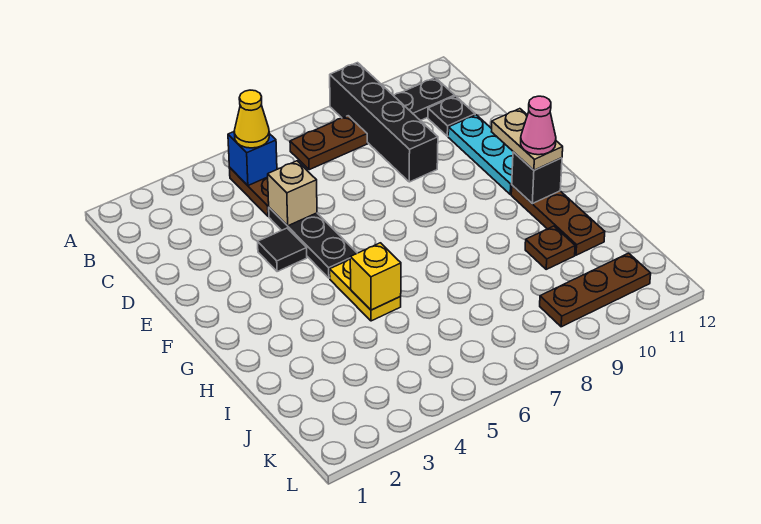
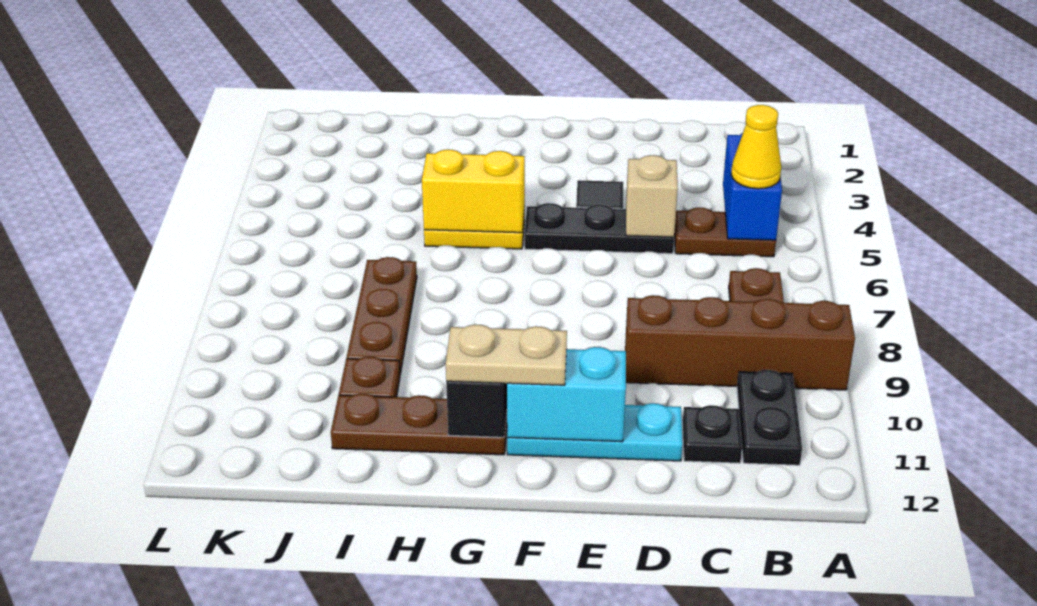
black 1x4 brick [330,63,438,182] -> brown 1x4 brick [625,295,855,390]
blue 1x1 brick [228,132,277,186] -> blue 1x2 brick [723,133,782,240]
none -> cyan 1x2 brick [507,347,626,442]
pink 1x1 cone [521,96,556,155] -> none
yellow 1x1 brick [350,243,401,310] -> yellow 1x2 brick [422,150,525,233]
brown 1x3 plate [540,253,651,327] -> brown 1x3 plate moved to [347,257,417,374]

